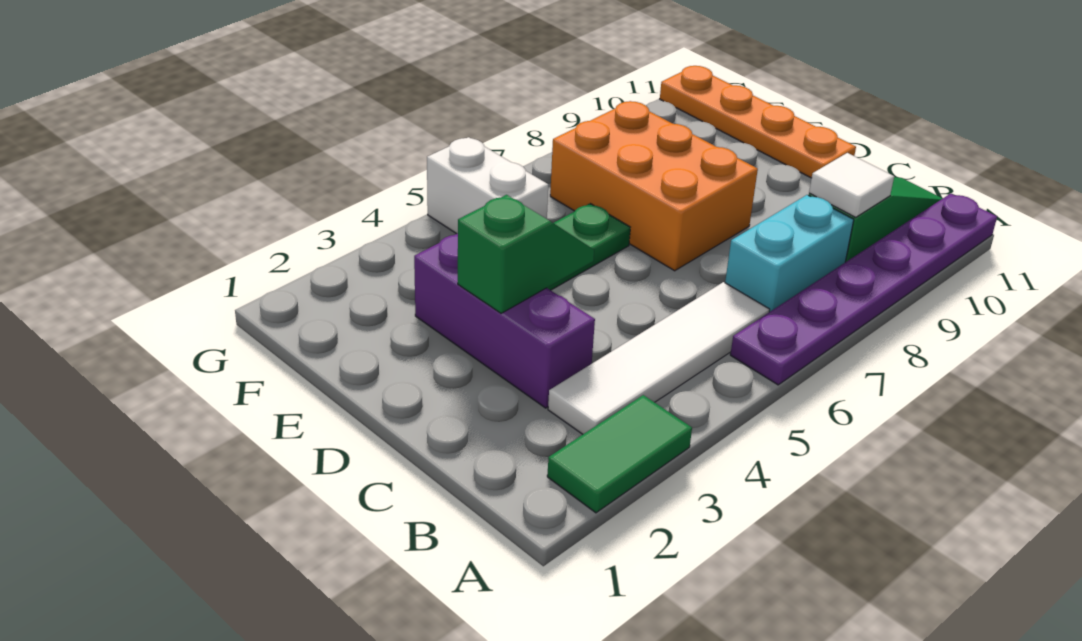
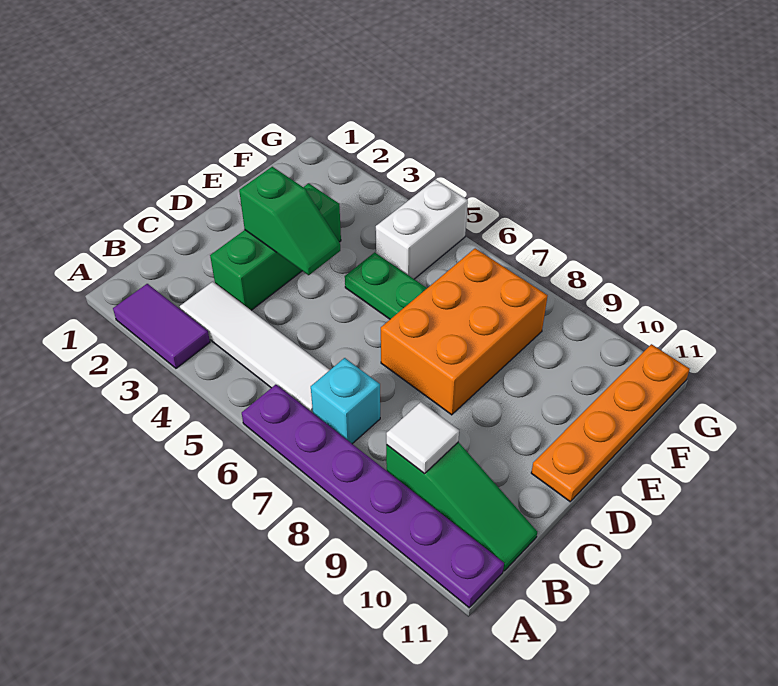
green 1x2 tile [547,395,692,513] -> purple 1x2 tile [113,284,210,368]
cyan 1x2 brick [725,195,854,312] -> cyan 1x1 brick [311,358,380,444]
purple 1x3 brick [414,233,595,408] -> green 1x3 brick [210,183,341,310]

